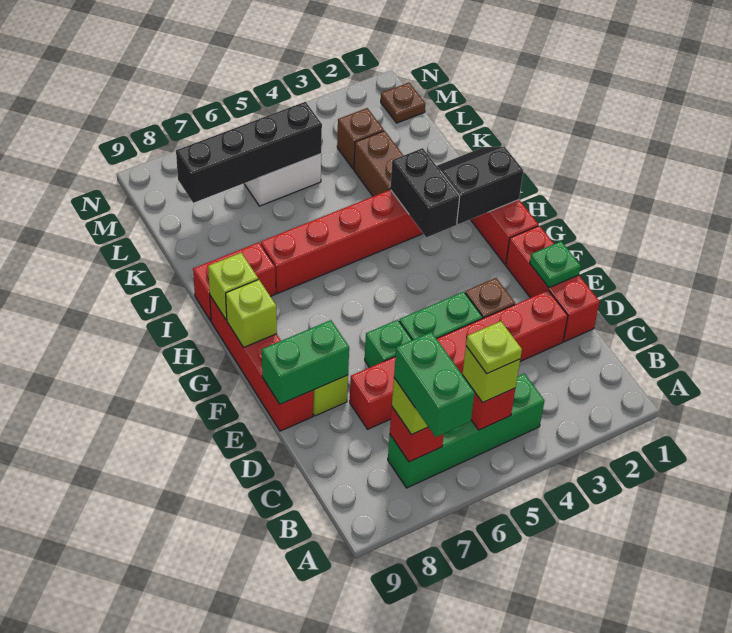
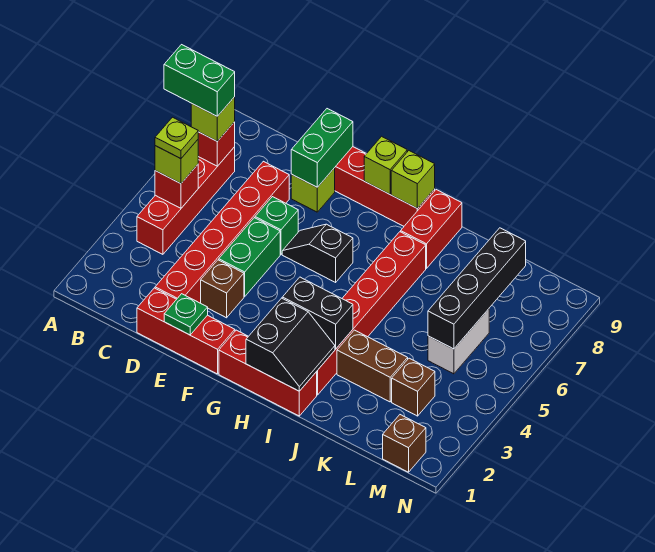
green 1x4 brick [388,373,544,488] -> red 1x4 brick [137,147,235,254]
none -> black 1x2 slope [282,224,353,282]
brown 1x1 plate [381,83,425,123] -> brown 1x1 brick [383,415,426,472]

